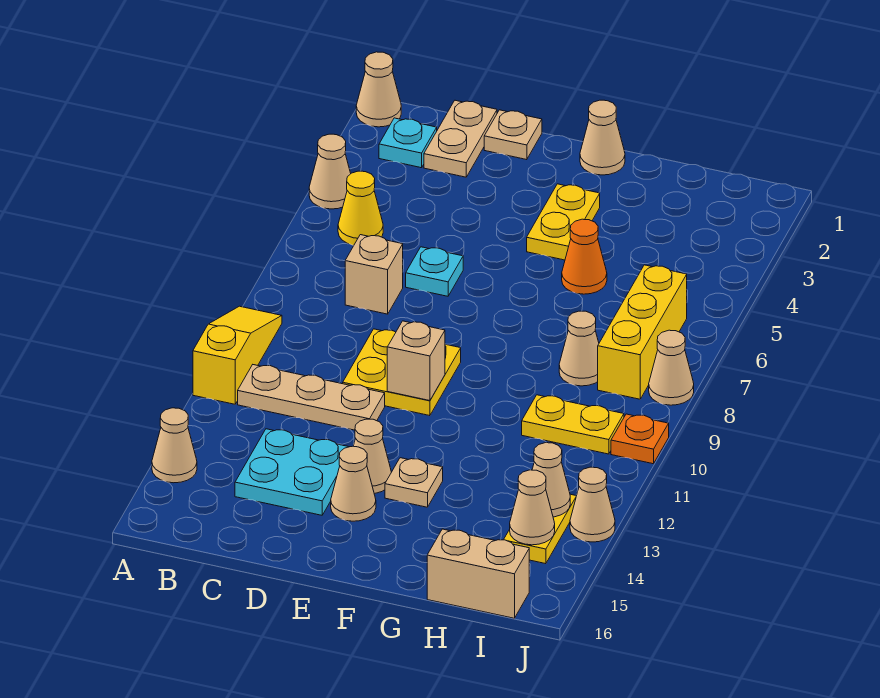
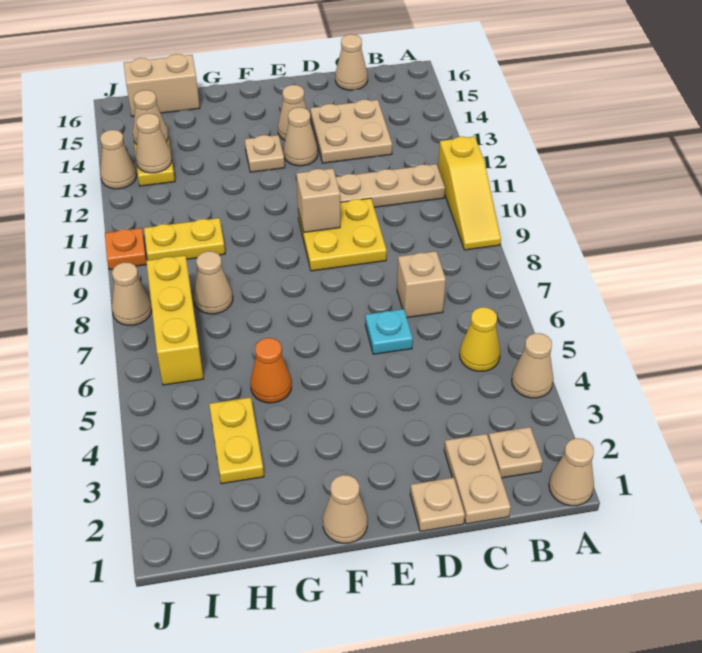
tan 1x1 cone [152,408,197,483] -> tan 1x1 cone moved to [335,34,368,90]
cyan 1x1 plate [379,118,437,168] -> tan 1x1 plate [488,427,543,478]
cyan 2x2 plate [235,429,348,515] -> tan 2x2 plate [310,100,392,163]
yellow 1x2 plate [527,184,600,260] -> yellow 1x2 plate moved to [209,397,264,484]

